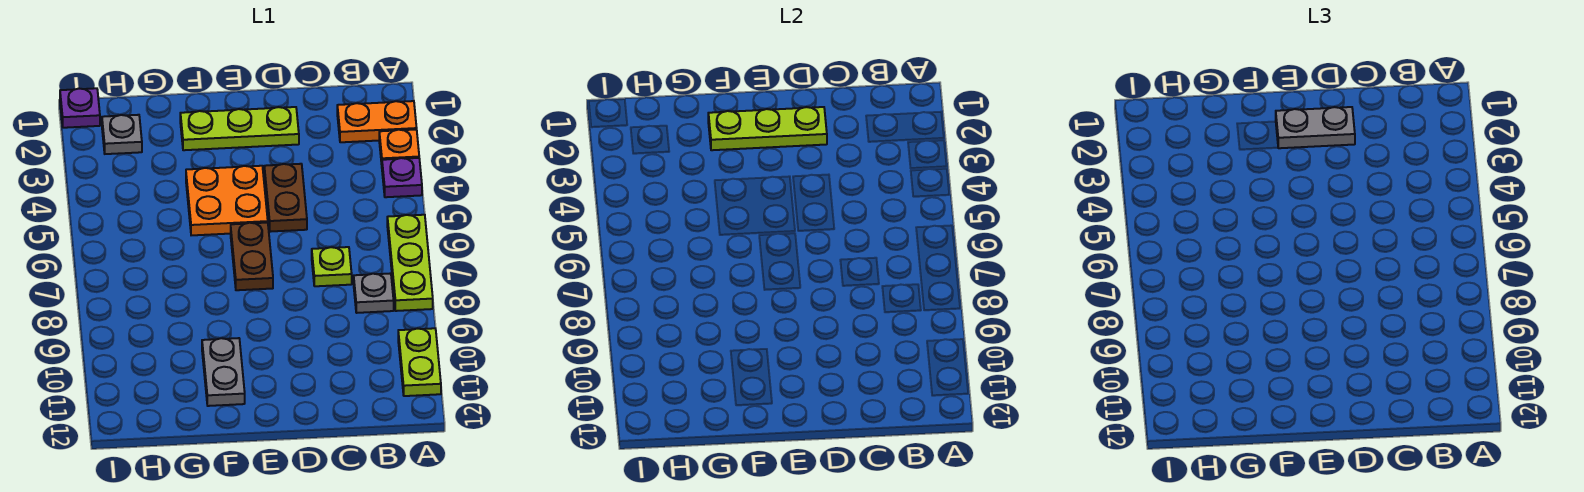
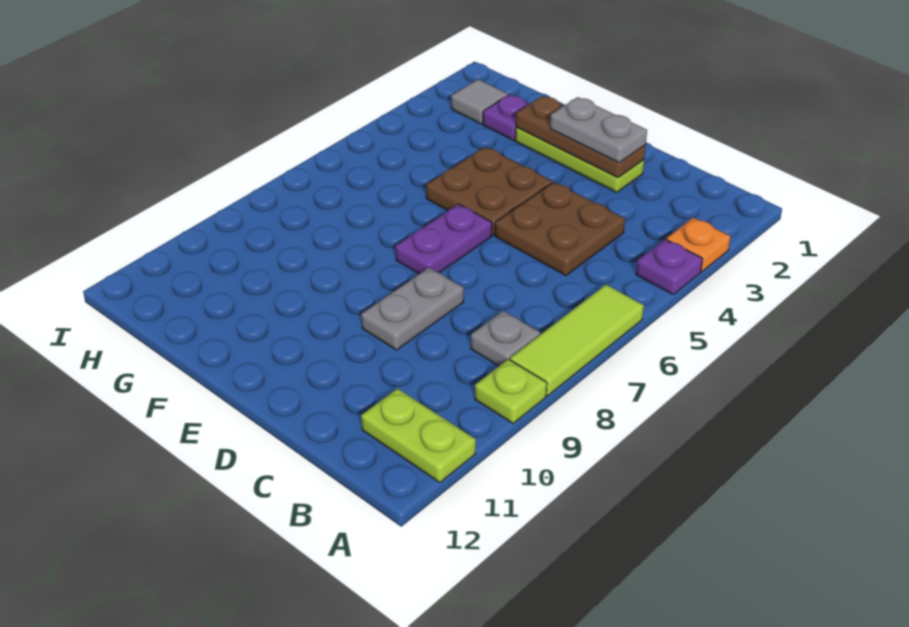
orange 1x2 plate [337,101,417,142] -> none
lime 1x3 plate [387,215,433,311] -> lime 1x3 tile [510,285,644,396]
lime 1x2 plate [398,328,441,396] -> lime 1x2 plate turned to [361,389,476,483]
lime 1x1 plate [312,247,352,286] -> lime 1x1 plate moved to [475,359,547,423]
lime 1x3 plate [708,107,827,150] -> brown 1x3 plate [516,96,646,178]
brown 1x2 plate [264,164,307,232] -> brown 2x2 plate [495,182,625,276]
orange 2x2 plate [186,166,268,235] -> brown 2x2 plate [426,147,552,235]
brown 1x2 plate [231,223,273,290] -> purple 1x2 plate [395,204,492,274]
grey 1x2 plate [202,338,245,406] -> grey 1x2 plate moved to [361,268,464,350]
grey 1x1 plate [102,115,142,154] -> grey 1x1 tile [451,79,508,124]
purple 1x1 plate [60,88,100,128] -> purple 1x1 plate moved to [483,95,529,140]

